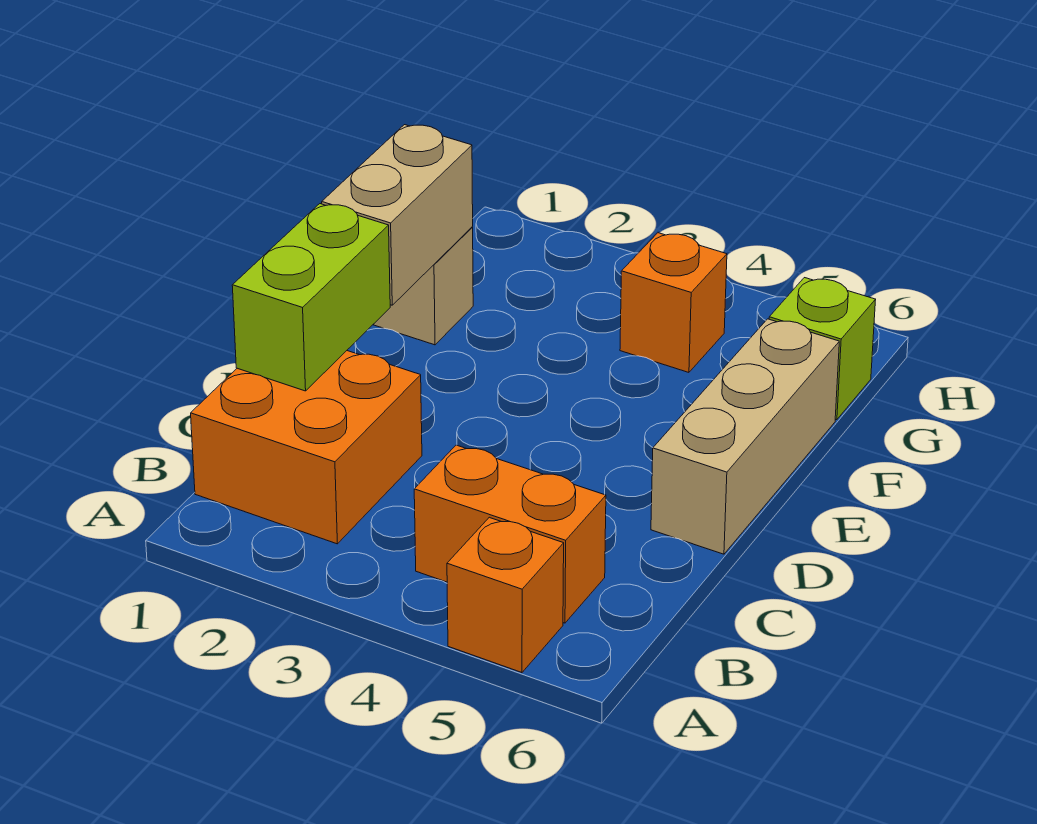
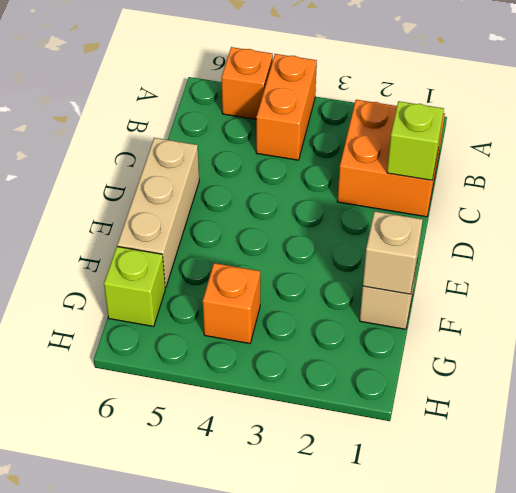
orange 1x2 brick [414,445,606,623] -> orange 1x2 brick turned to [256,54,317,160]
lime 1x2 brick [232,204,390,391] -> lime 1x1 brick [387,101,444,180]
tan 1x2 brick [322,125,473,305] -> tan 1x1 brick [363,211,423,294]

